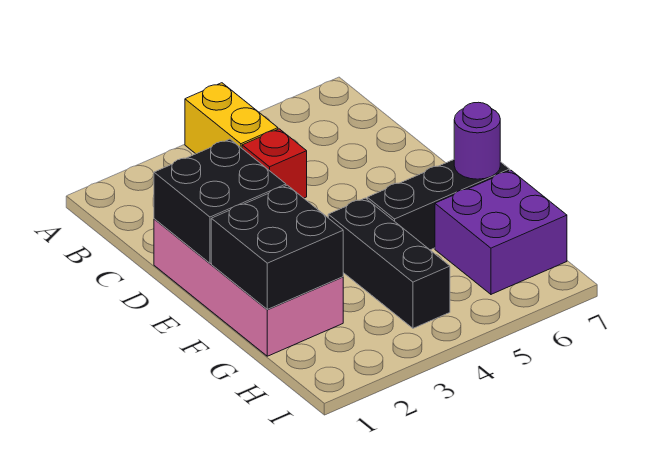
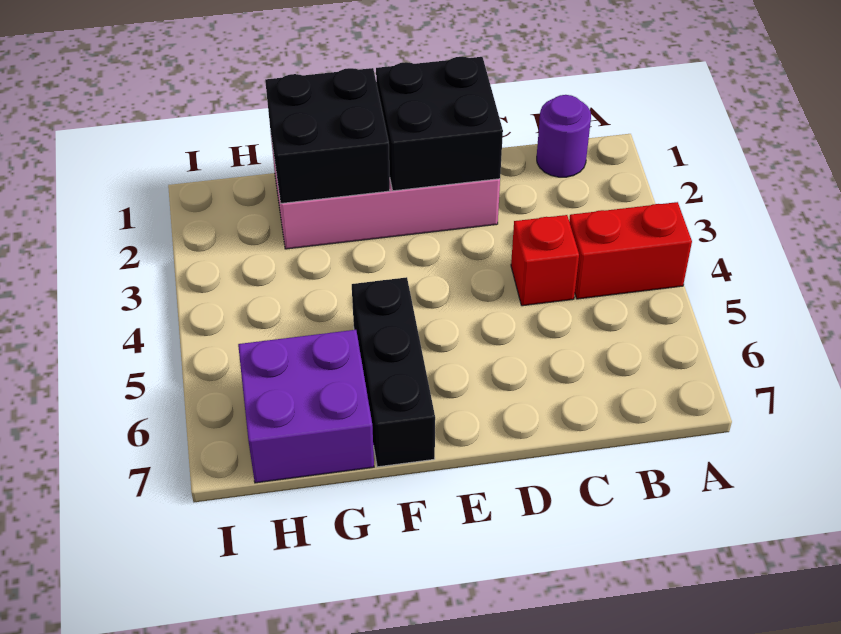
yellow 1x2 brick [185,83,278,154] -> red 1x2 brick [569,202,692,299]
black 1x3 brick [328,198,450,328] -> none
purple 1x1 round brick [454,102,500,179] -> purple 1x1 round brick moved to [537,95,591,177]

